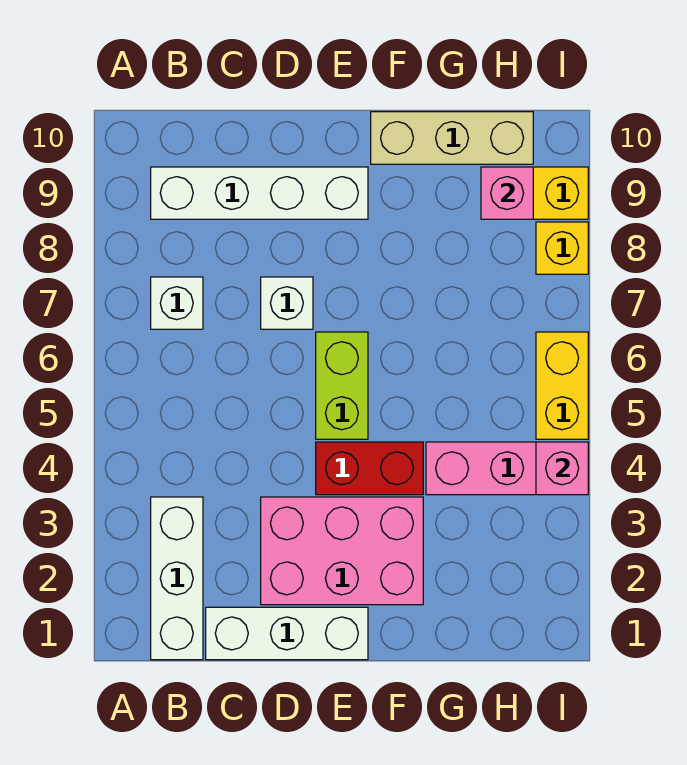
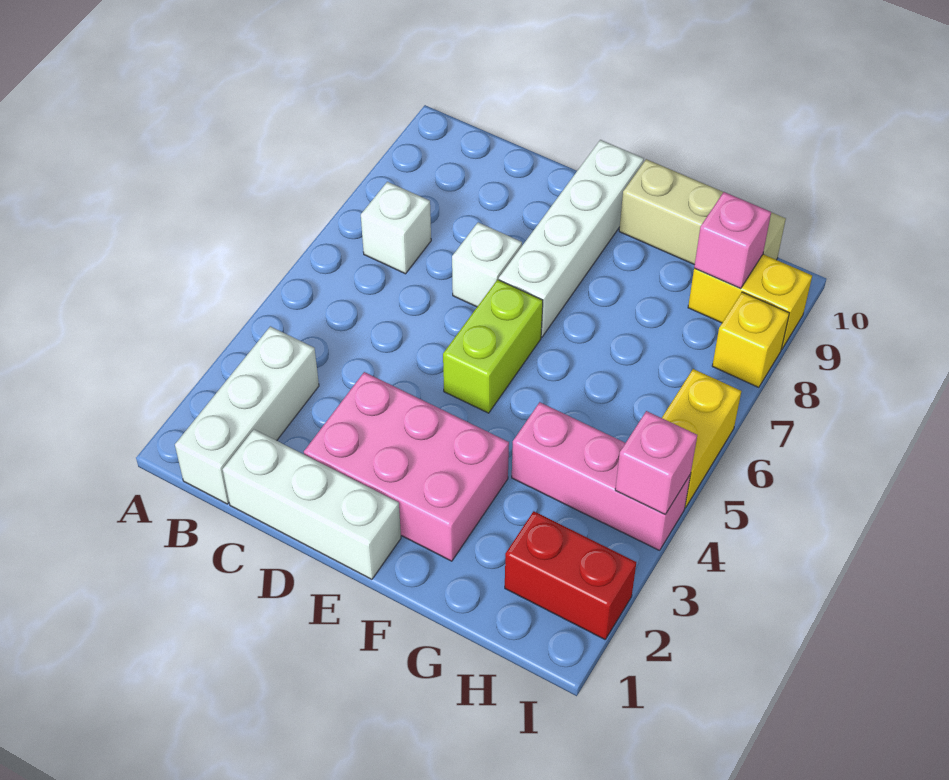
white 1x4 brick [151,167,368,219] -> white 1x4 brick turned to [499,140,644,337]
red 1x2 brick [316,442,423,495] -> red 1x2 brick moved to [505,511,636,639]

